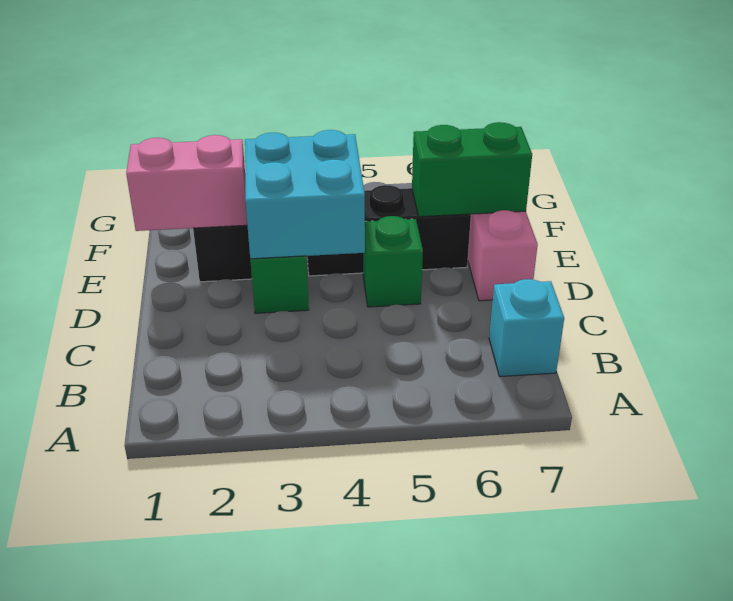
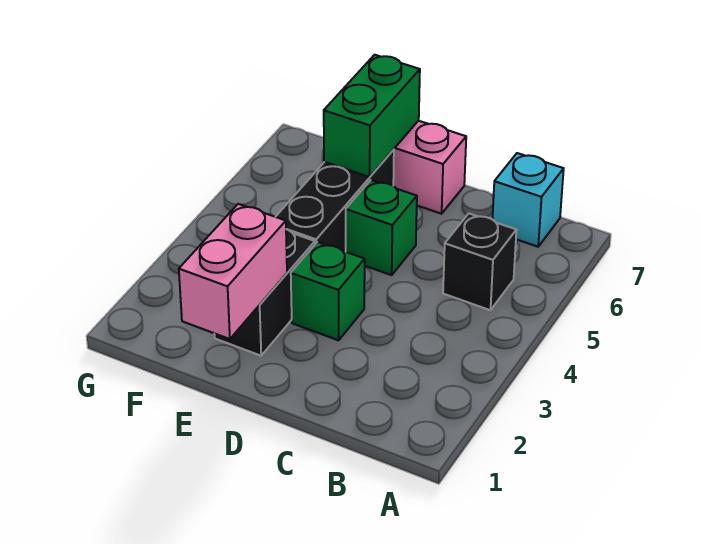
none -> black 1x1 brick [443,214,516,310]
cyan 2x2 brick [245,130,365,259] -> none

